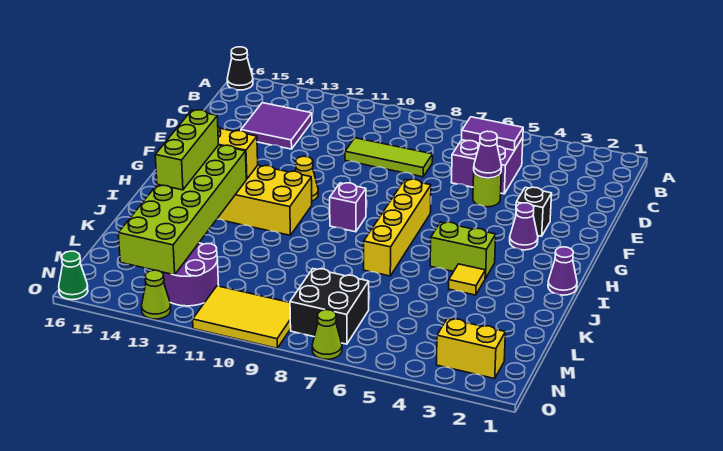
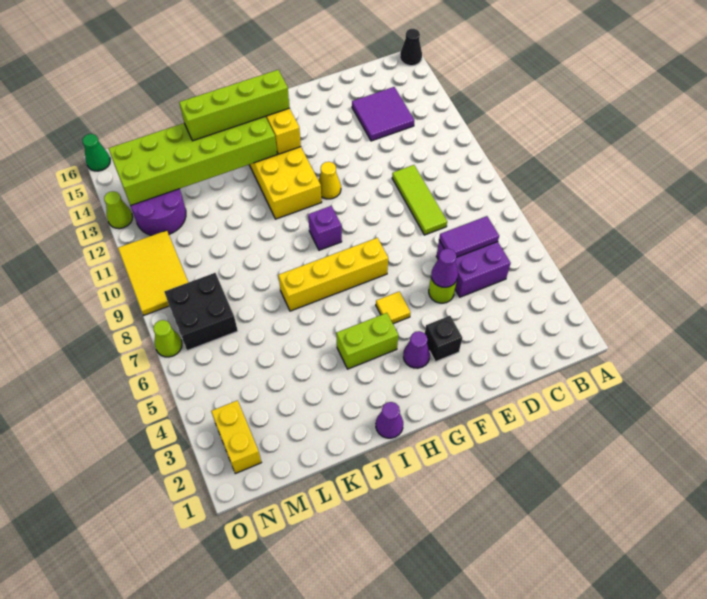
purple 1x2 tile [462,117,523,150] -> purple 1x2 tile turned to [439,216,499,257]
lime 1x2 brick [430,222,496,278] -> lime 1x2 brick turned to [336,313,398,369]
lime 1x3 brick [155,110,219,190] -> lime 1x4 brick [179,70,290,141]
yellow 1x1 tile [449,264,485,295] -> yellow 1x1 tile moved to [376,292,411,324]

